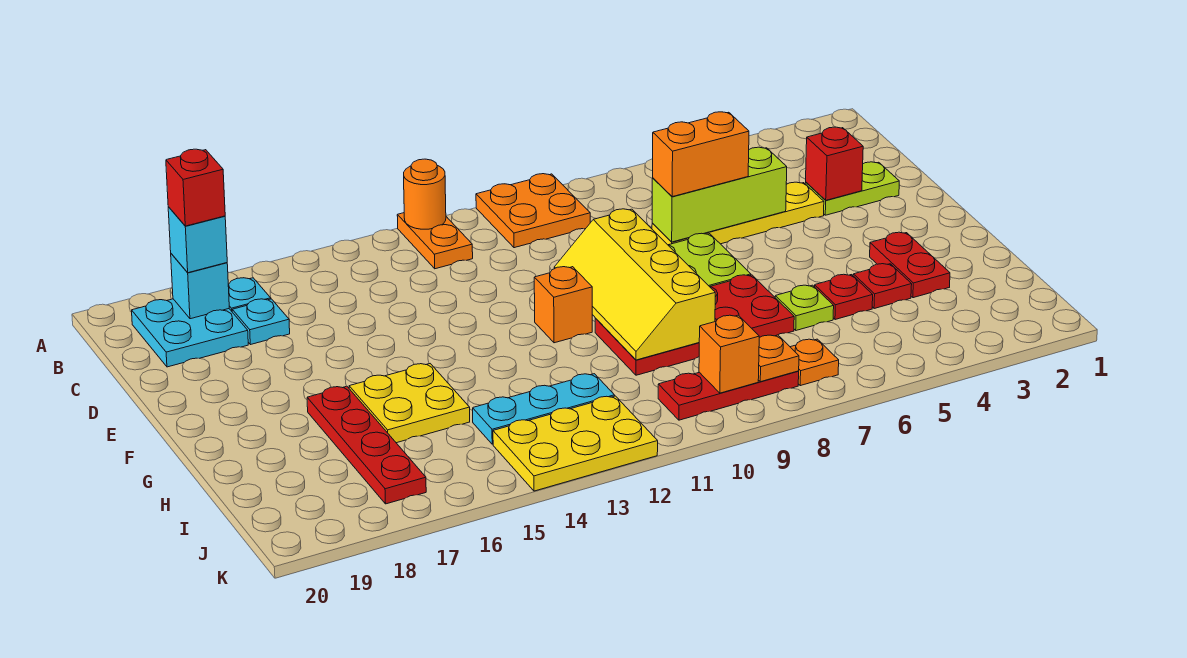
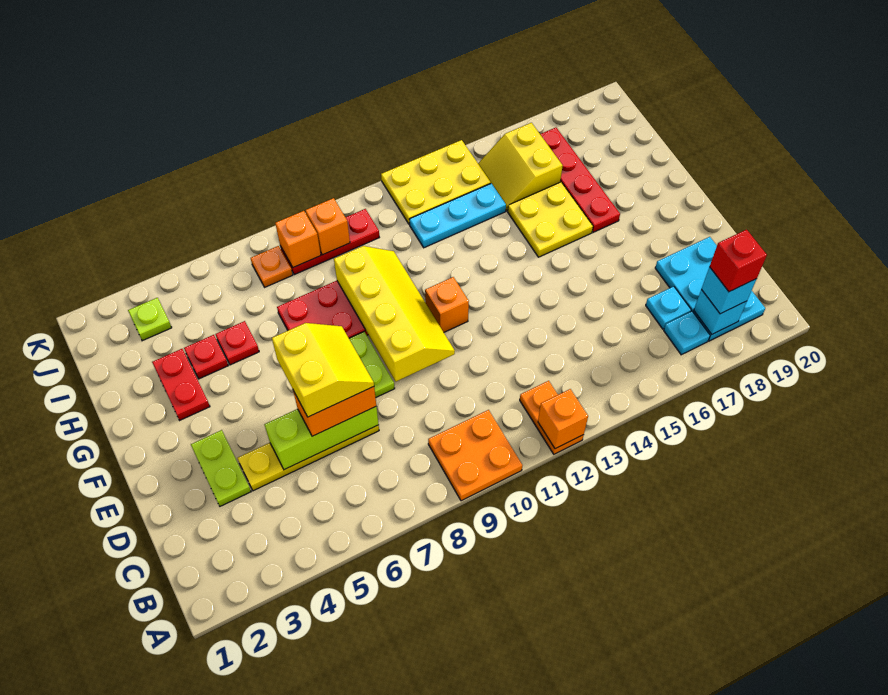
orange 1x1 round brick [404,159,446,229] -> orange 1x1 brick [538,389,588,449]
cyan 2x2 plate [132,299,248,367] -> cyan 2x3 plate [655,237,765,341]
lime 1x2 plate [805,162,899,215] -> lime 1x2 plate turned to [191,430,251,506]
red 1x1 brick [806,127,863,200] -> none
none -> yellow 2x2 slope [272,323,374,417]
lime 1x1 plate [775,285,834,330] -> lime 1x1 plate moved to [128,298,172,341]
none -> yellow 2x2 slope [478,123,563,211]
orange 1x1 plate [758,335,799,382] -> orange 1x1 brick [275,211,321,267]

